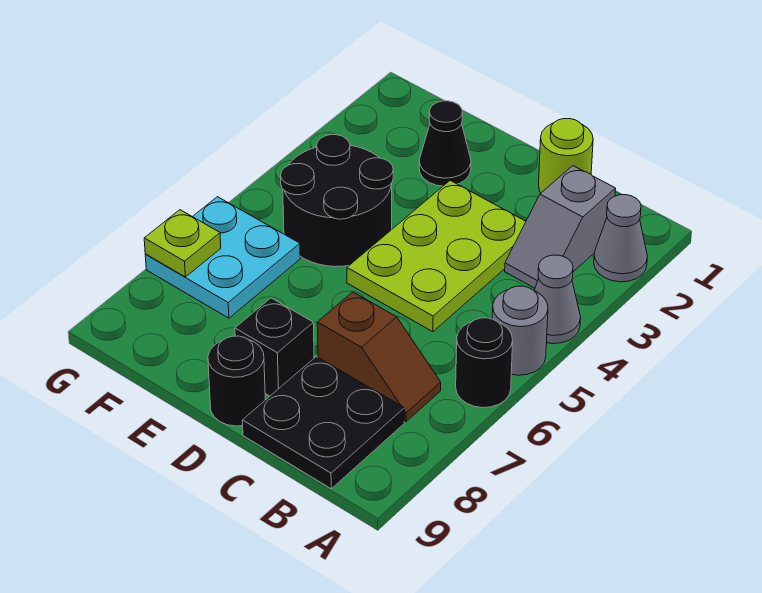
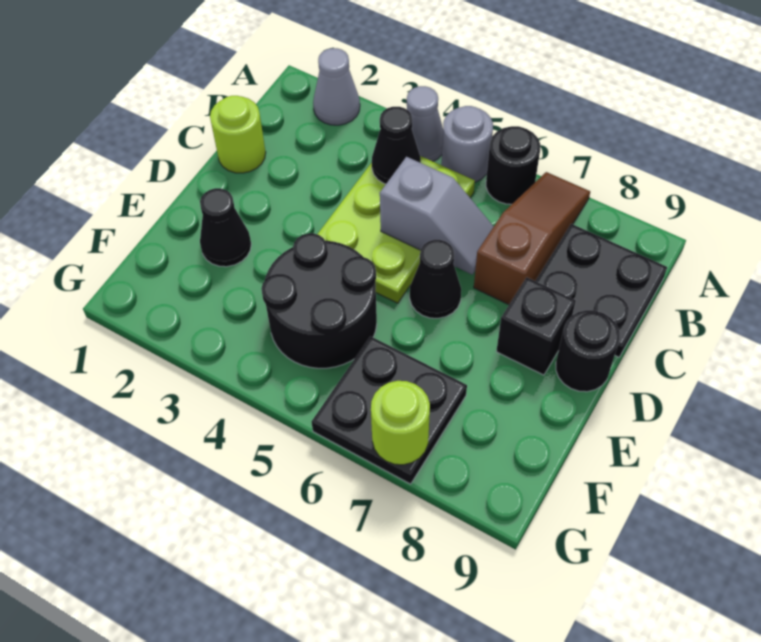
grey 1x2 slope [505,166,616,288] -> grey 1x2 slope moved to [380,157,494,275]
none -> black 1x1 cone [372,107,421,184]
brown 1x2 slope [317,292,441,422] -> brown 1x3 slope [474,172,590,305]
lime 2x3 plate [347,181,526,332] -> lime 2x3 plate turned to [317,156,475,303]
none -> black 1x1 cone [410,240,461,318]
cyan 2x2 plate [145,197,300,318] -> black 2x2 plate [312,336,467,484]
lime 1x1 plate [144,210,221,277] -> lime 1x1 round brick [371,381,430,465]

